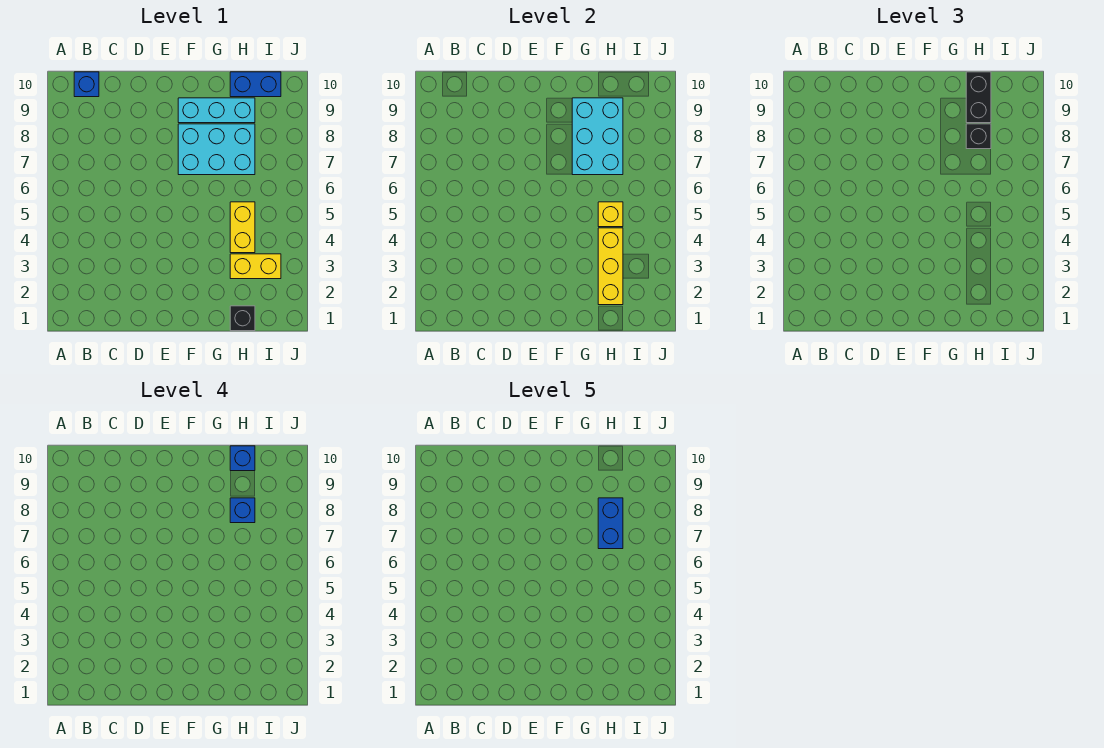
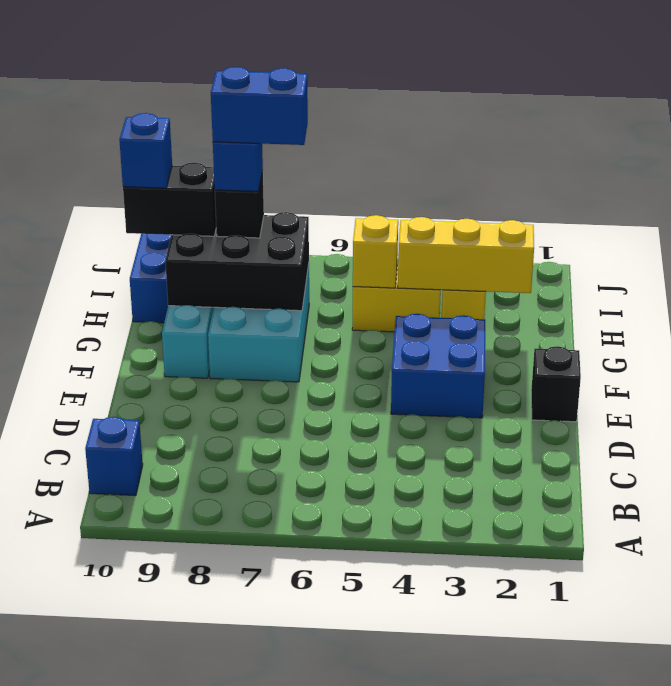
none -> blue 2x2 brick [391,314,485,418]
cyan 2x3 brick [572,98,623,175] -> black 2x3 brick [165,212,309,311]
black 1x1 brick [230,306,255,331] -> black 1x1 brick moved to [531,346,581,422]

